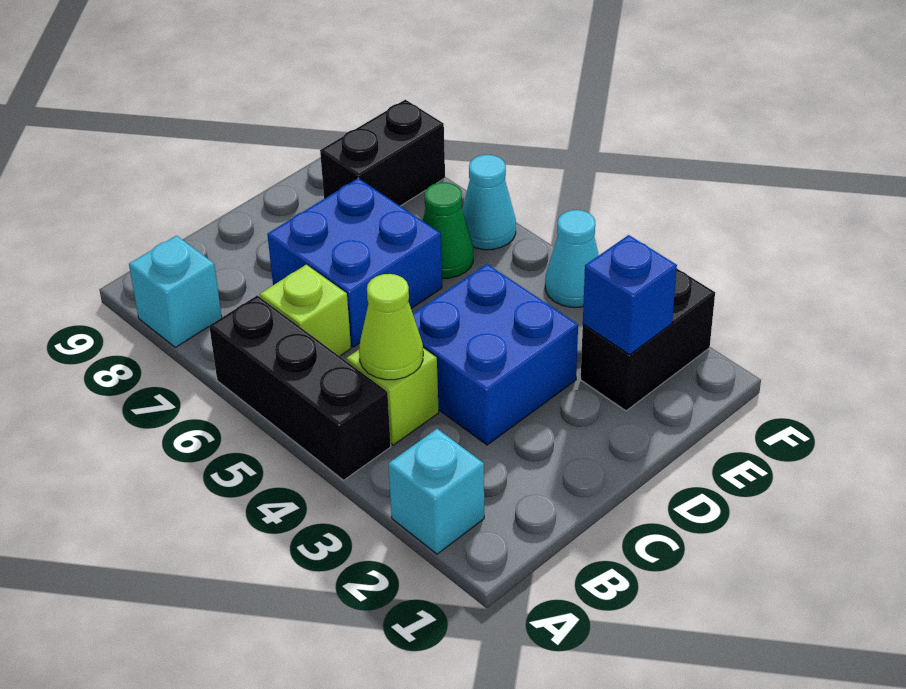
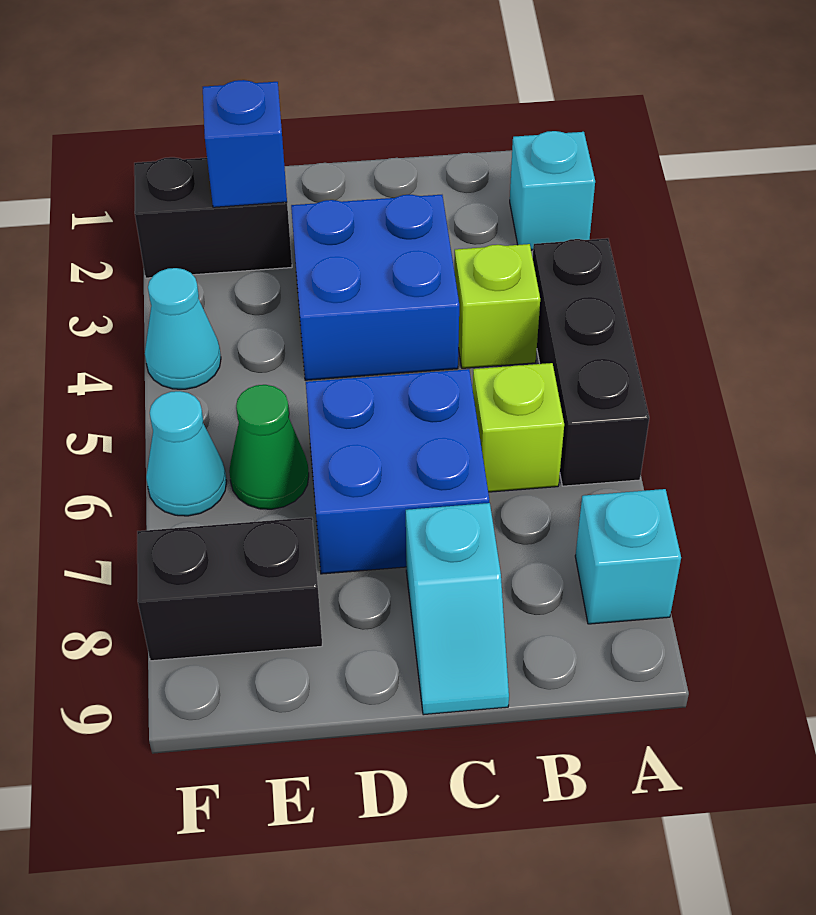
lime 1x1 cone [359,274,423,380] -> none
none -> cyan 1x2 slope [406,503,509,715]

